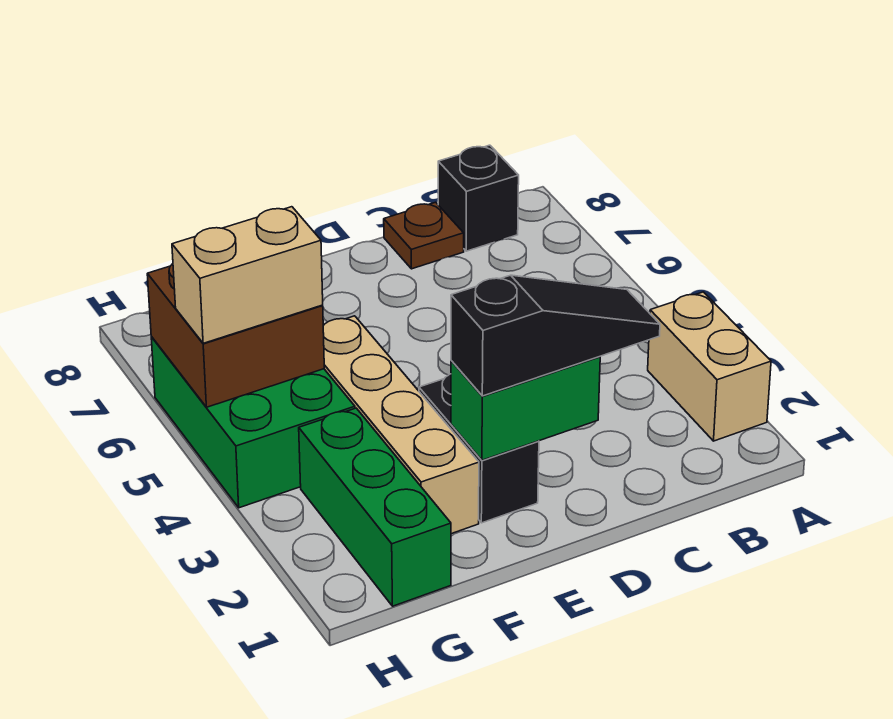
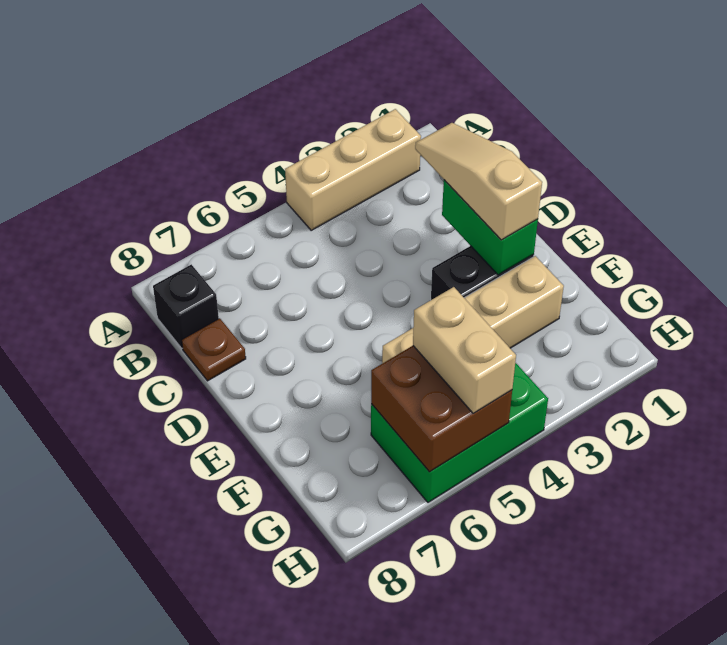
tan 1x2 brick [648,292,771,441] -> tan 1x3 brick [285,109,421,230]
black 1x3 slope [451,275,660,396] -> tan 1x3 slope [415,123,542,240]
green 1x3 brick [299,408,451,606] -> none

